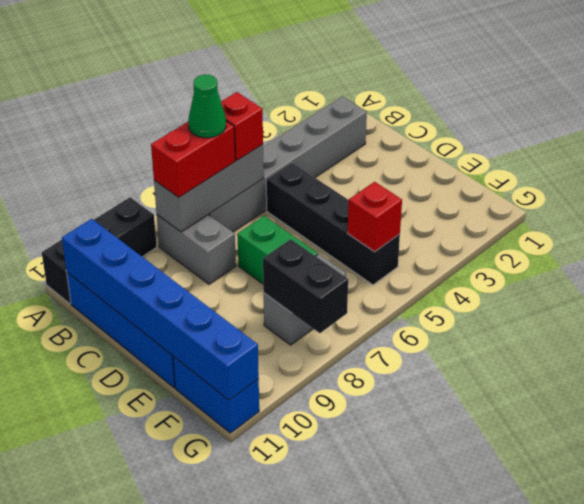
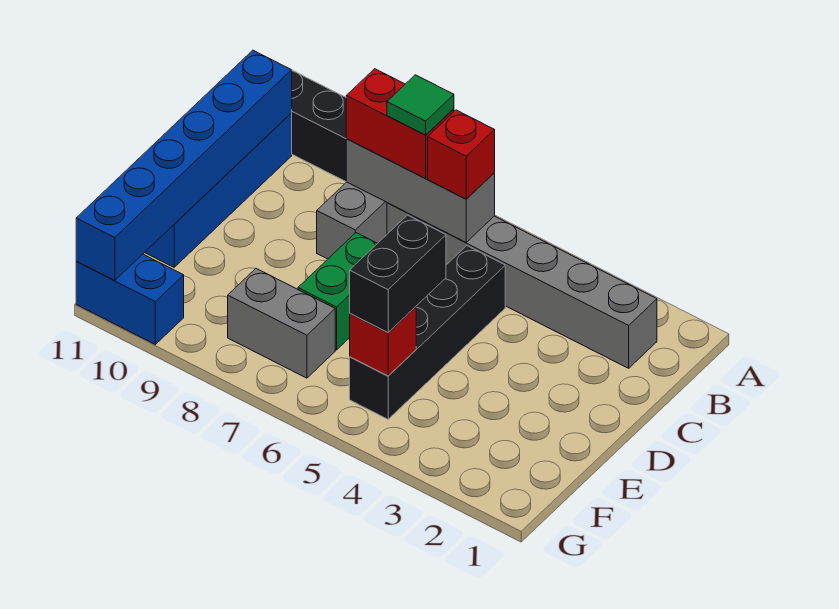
green 1x1 cone [188,75,226,138] -> green 1x1 tile [387,75,454,135]
black 1x2 brick [263,239,348,333] -> black 1x2 brick moved to [350,215,446,333]
blue 1x2 brick [173,356,259,433] -> blue 1x2 brick turned to [76,254,184,344]

